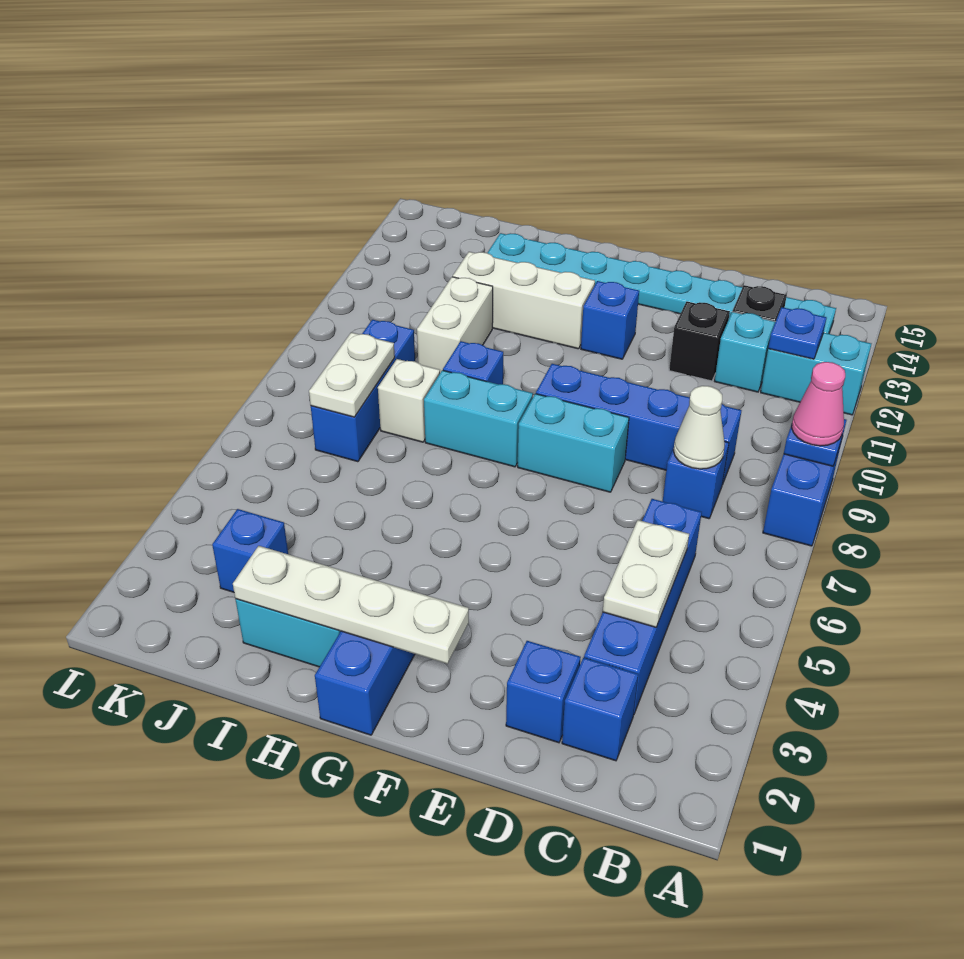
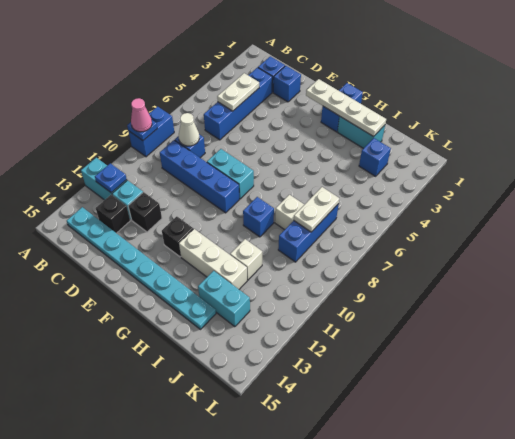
blue 1x1 brick [581,281,639,359] -> black 1x1 brick [162,217,193,257]
cyan 1x2 brick [424,370,533,467] -> cyan 1x2 brick moved to [198,271,250,327]
white 1x2 brick [417,277,493,373] -> white 1x1 brick [230,239,262,280]

